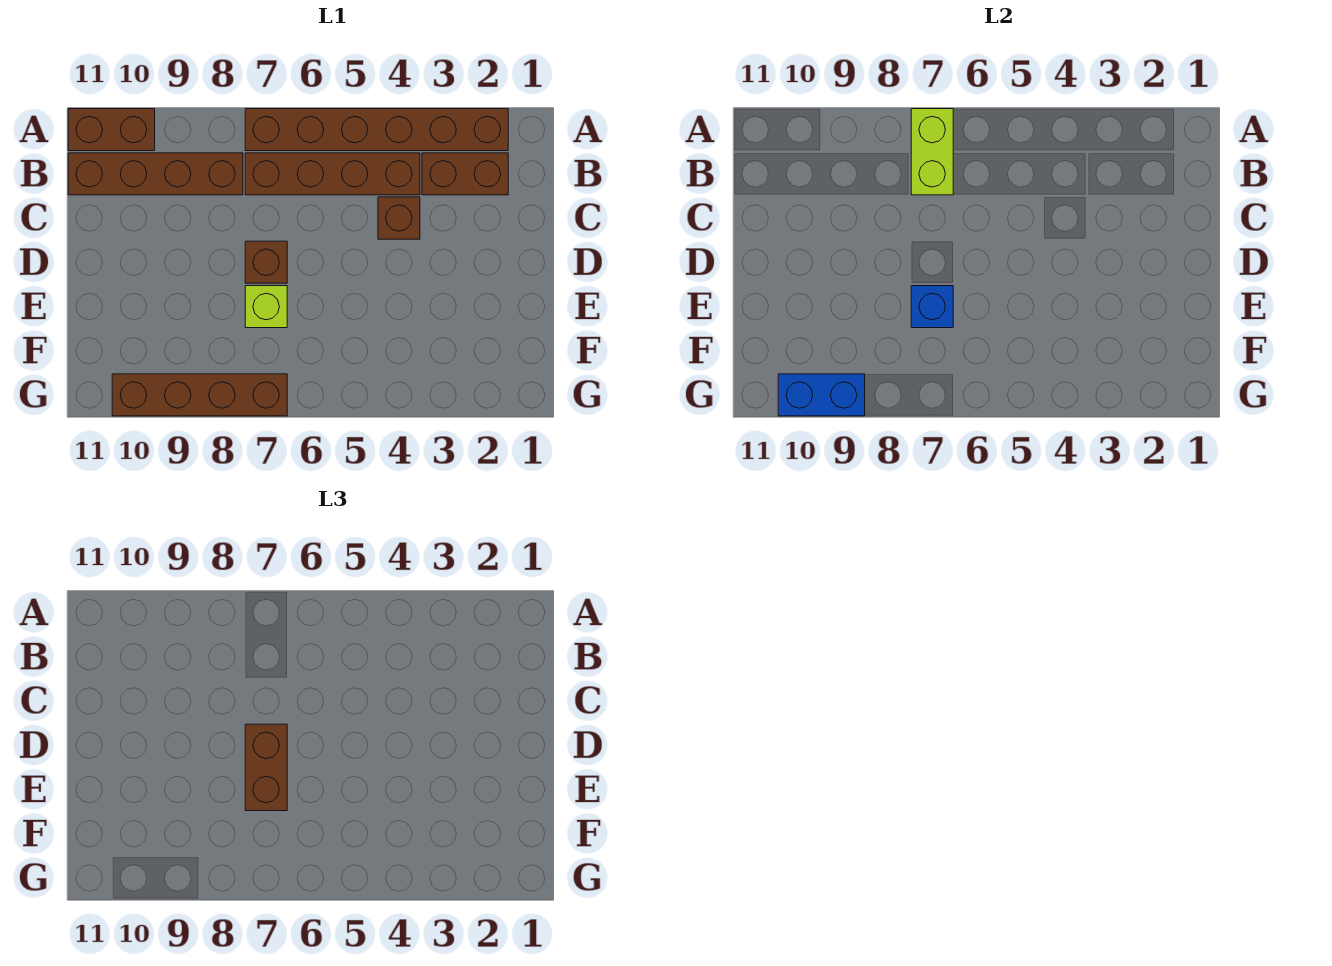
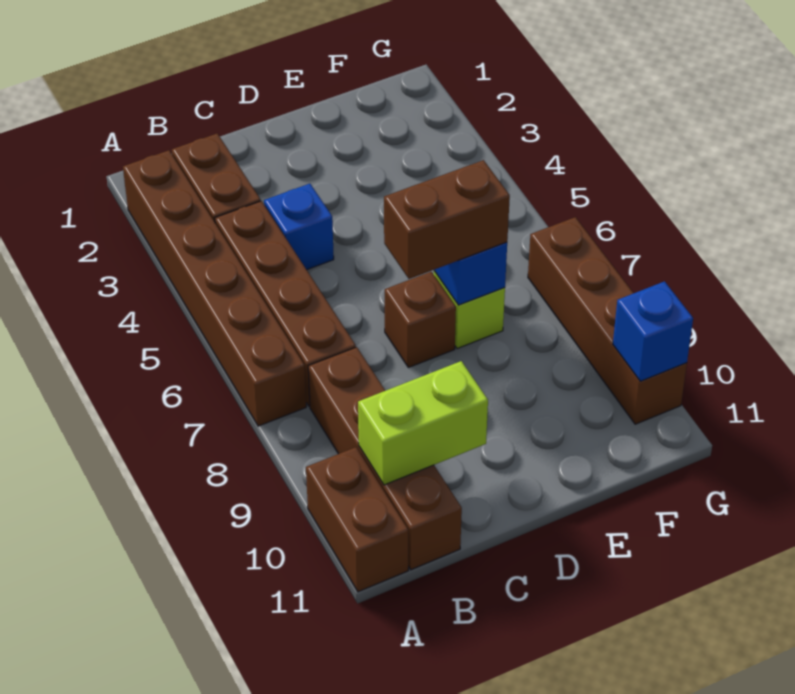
lime 1x2 brick [911,109,953,195] -> lime 1x2 brick moved to [358,361,488,485]
brown 1x1 brick [378,197,420,239] -> blue 1x1 brick [264,184,334,270]
blue 1x2 brick [778,374,865,416] -> blue 1x1 brick [613,281,693,381]

